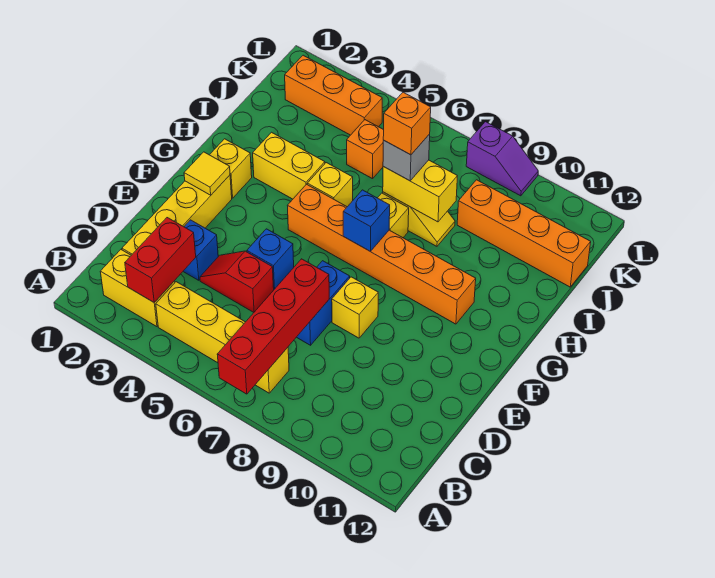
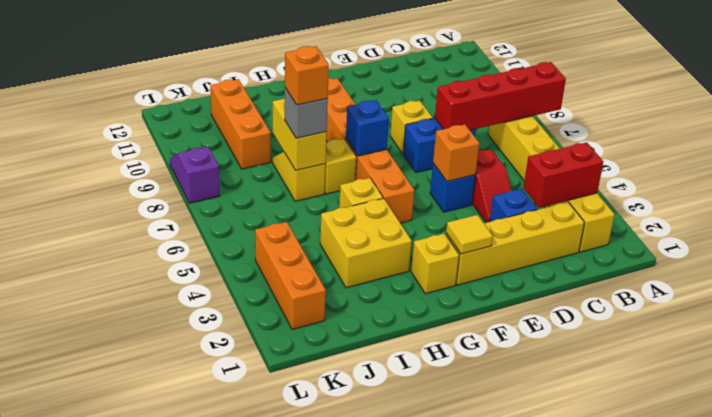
yellow 1x2 brick [253,132,325,199] -> yellow 2x2 brick [320,198,412,288]
orange 1x1 brick [347,120,384,179] -> orange 1x1 brick moved to [433,124,479,181]
orange 1x4 brick [457,180,591,287] -> orange 1x3 brick [210,79,271,169]

